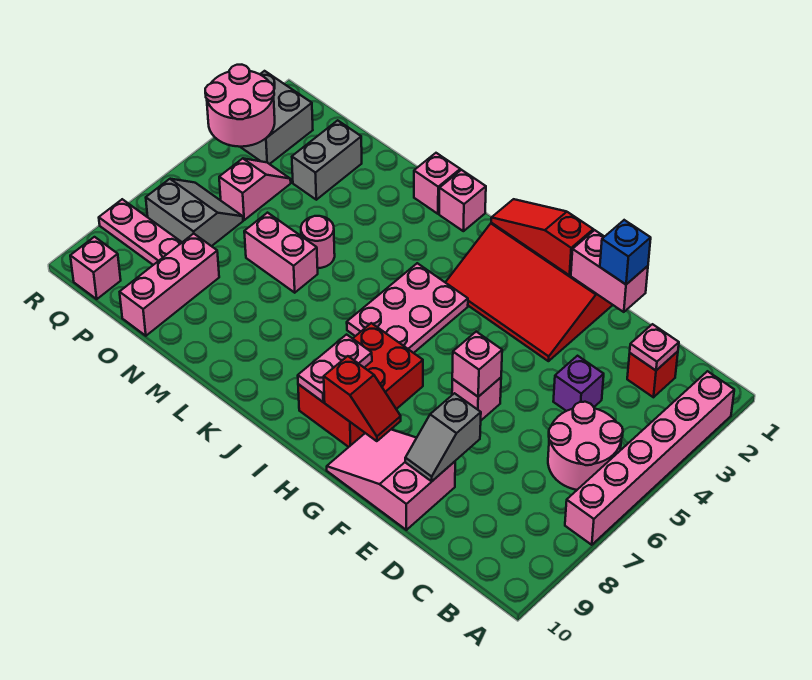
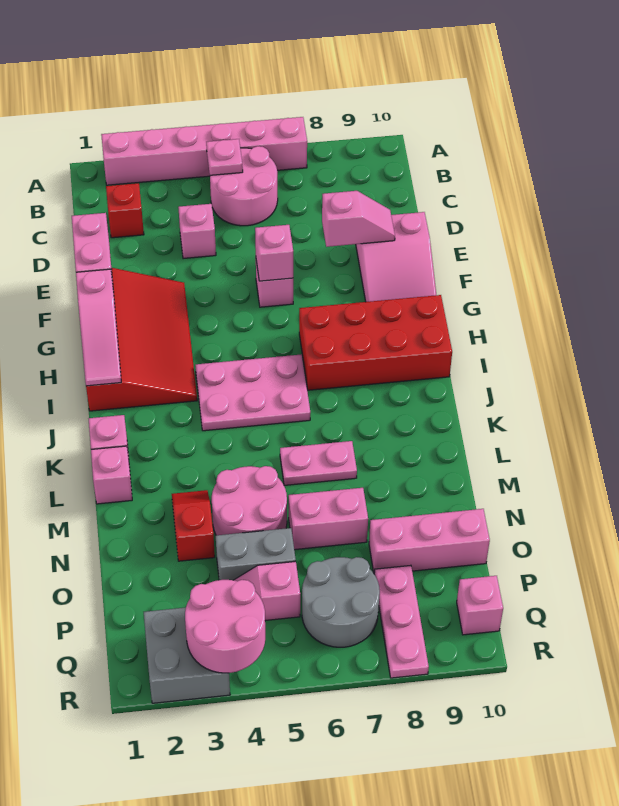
pink 1x1 plate [630,324,679,370] -> pink 1x1 plate moved to [206,139,243,175]
purple 1x1 brick [553,356,604,411] -> pink 1x1 brick [178,204,216,259]
blue 1x1 brick [600,220,651,284] -> none
grey 1x2 slope [405,393,481,481] -> pink 1x2 slope [322,191,395,247]
red 1x3 slope [491,199,593,275] -> pink 1x3 slope [76,269,121,386]
red 1x2 slope [324,356,401,441] -> red 1x2 slope moved to [172,490,215,561]
red 2x3 brick [298,323,423,447] -> red 2x4 brick [299,295,452,390]
pink 1x2 plate [298,335,372,402] -> pink 1x2 plate moved to [280,441,357,485]
pink 1x1 round brick [301,216,335,268] -> pink 2x2 round brick [212,466,287,535]
pink 1x2 brick [244,213,318,293] -> pink 1x2 brick turned to [289,488,368,550]
grey 1x2 brick [292,120,362,200] -> grey 1x2 brick moved to [216,528,296,580]
grey 2x2 slope [146,179,243,246] -> grey 2x2 round brick [302,557,380,647]

